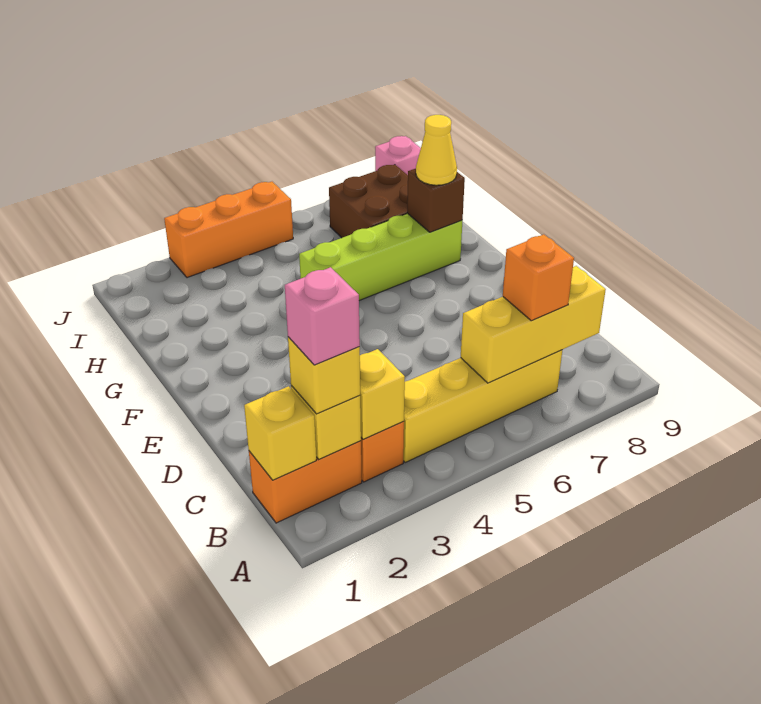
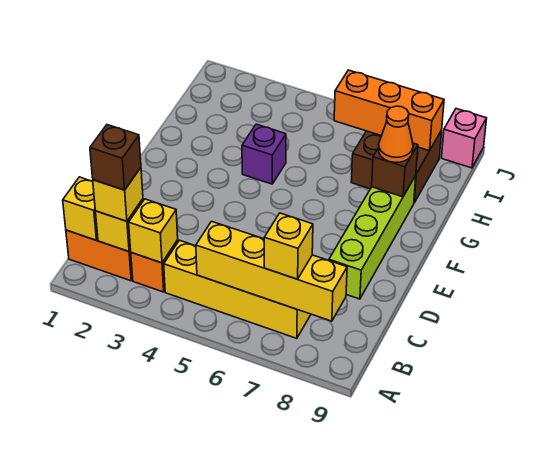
pink 1x1 brick [285,267,360,365] -> brown 1x1 brick [90,125,141,190]
yellow 1x3 brick [461,266,606,383] -> yellow 1x4 brick [196,221,347,321]
orange 1x1 brick [503,234,574,321] -> yellow 1x1 brick [264,213,313,279]
none -> purple 1x1 brick [242,124,286,184]
lime 1x4 brick [299,214,462,301] -> lime 1x4 brick turned to [329,176,416,299]
yellow 1x1 cone [416,115,457,185] -> orange 1x1 cone [378,106,413,163]
orange 1x3 brick [164,182,293,278] -> orange 1x3 brick moved to [334,70,444,151]

